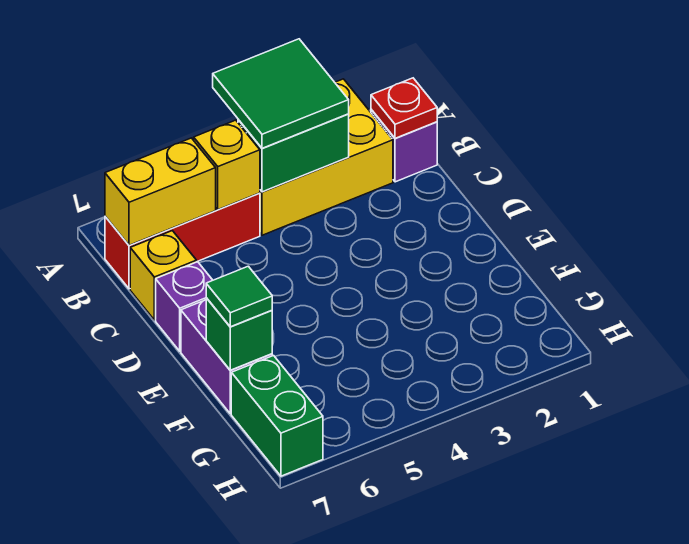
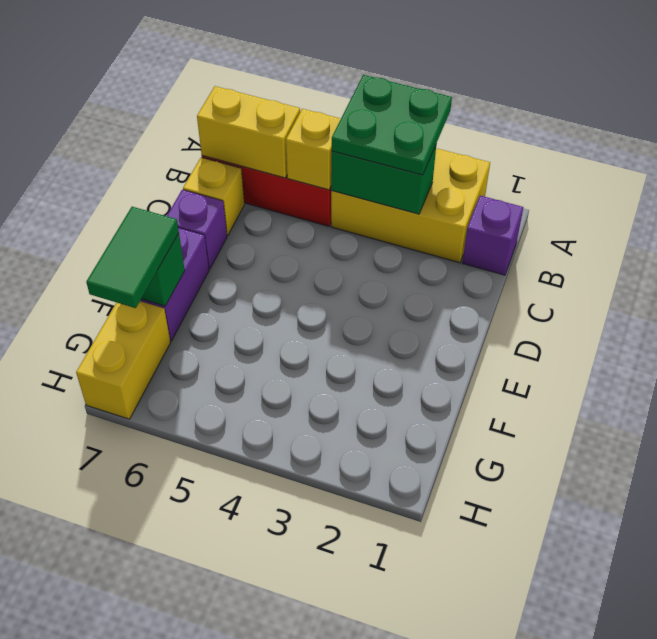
green 2x2 tile [213,39,349,148] -> green 2x2 plate [332,75,452,175]
red 1x1 plate [371,78,437,139] -> none
green 1x1 tile [206,266,272,327] -> green 1x2 tile [86,207,179,308]
green 1x2 brick [231,356,323,476] -> yellow 1x2 brick [76,301,171,419]

